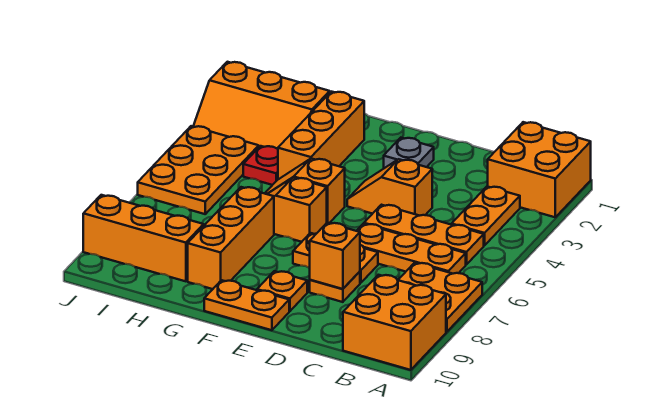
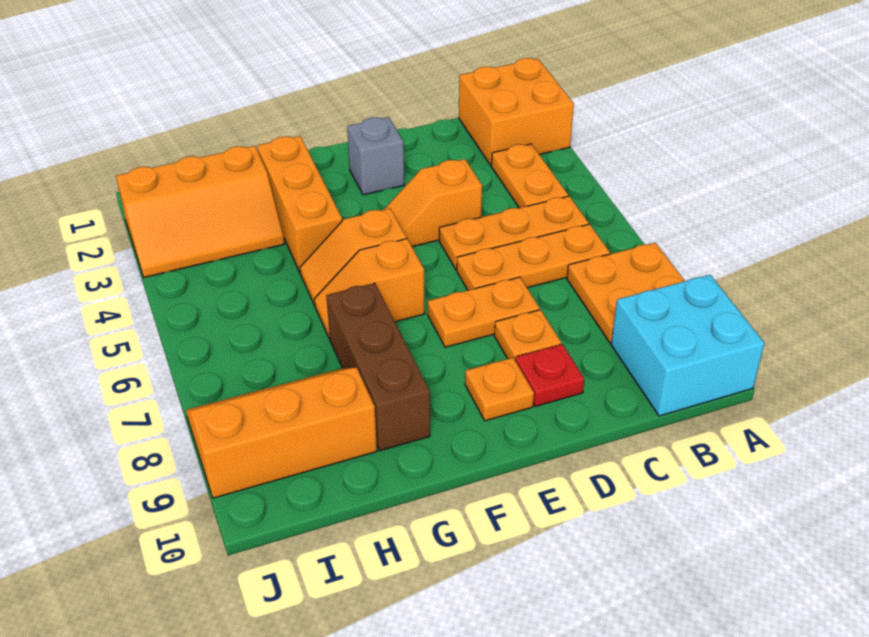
orange 2x2 brick [343,275,446,370] -> cyan 2x2 brick [611,275,765,416]
orange 1x1 brick [310,223,360,289] -> none
grey 1x1 plate [384,138,434,168] -> grey 1x1 brick [347,117,404,195]
orange 1x2 plate [204,280,289,330] -> none
orange 1x3 brick [188,187,274,289] -> brown 1x3 brick [326,283,430,451]
red 1x1 plate [243,146,278,185] -> red 1x1 plate moved to [515,344,584,406]
orange 2x3 plate [138,126,259,214] -> none

